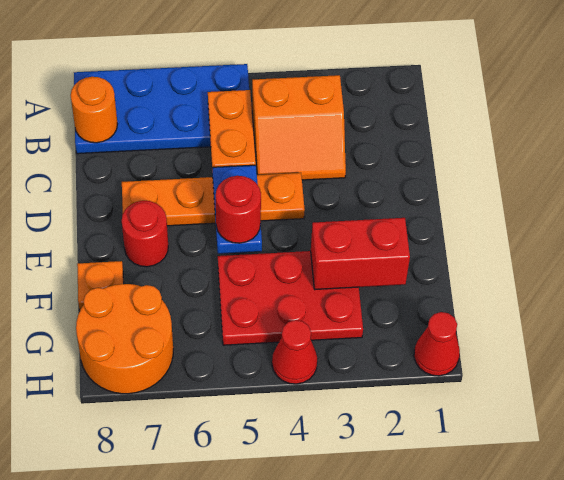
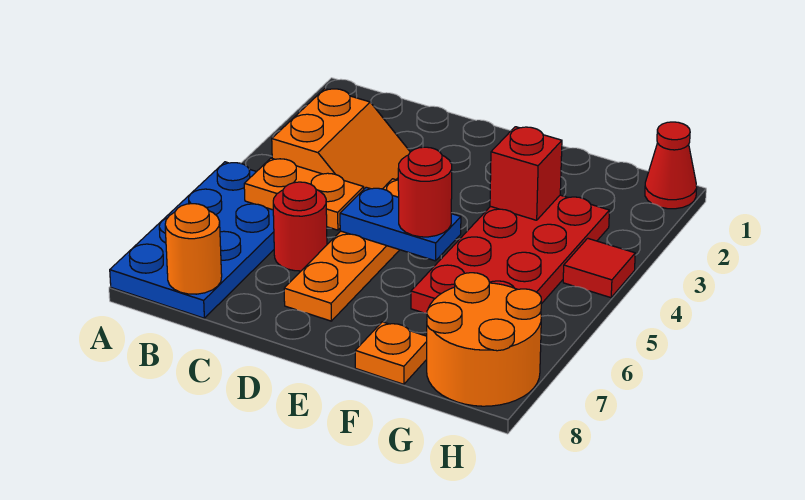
red 1x1 round brick [122,201,168,267] -> red 1x1 round brick moved to [273,182,327,271]
red 1x2 brick [311,218,410,289] -> red 1x1 brick [490,127,562,220]
red 2x3 plate [218,251,363,345] -> red 2x4 plate [411,195,609,313]
red 1x1 cone [272,320,318,384] -> red 1x1 tile [563,238,635,298]

